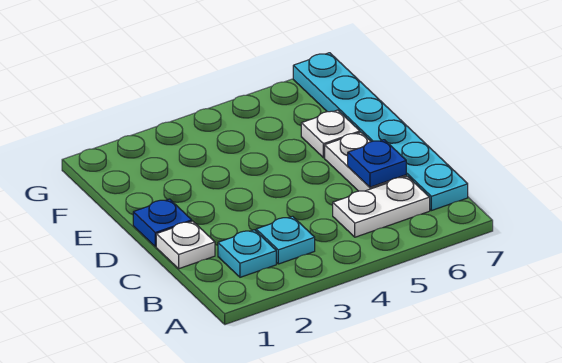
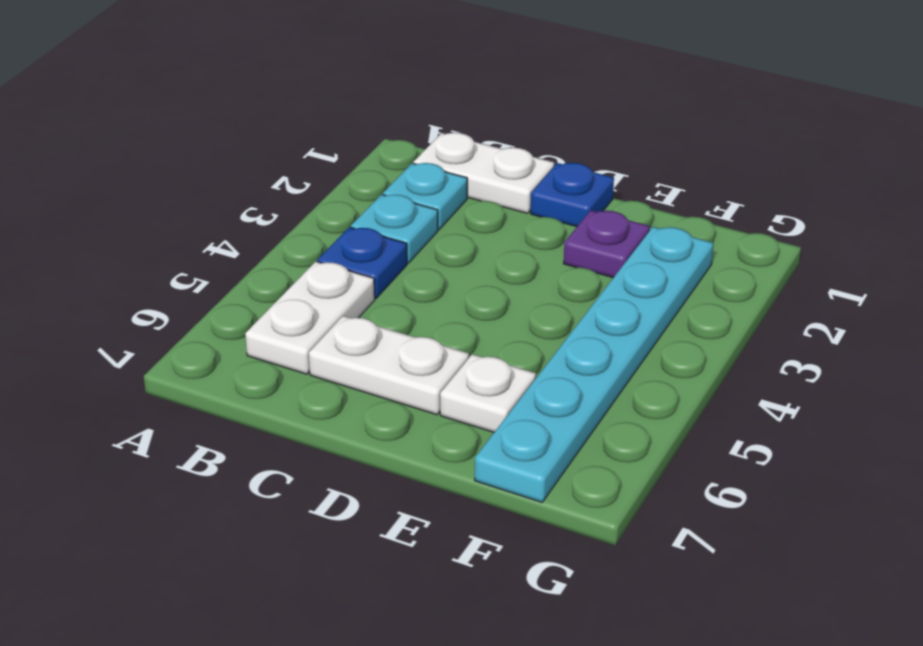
cyan 1x6 plate [293,53,468,211] -> cyan 1x6 plate turned to [475,227,713,502]
white 1x1 plate [156,221,215,269] -> white 1x2 plate [413,133,554,213]
blue 1x1 plate [348,140,406,187] -> blue 1x1 plate moved to [317,227,407,298]
none -> purple 1x1 plate [564,210,650,278]

